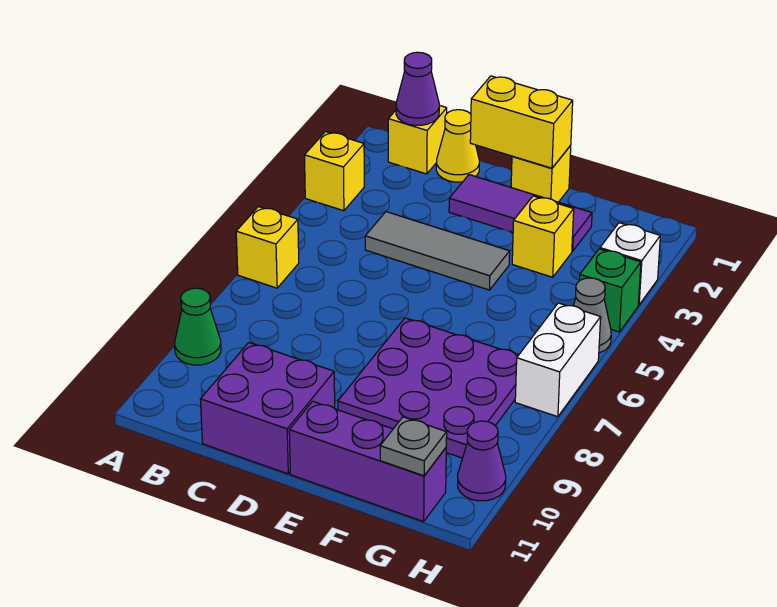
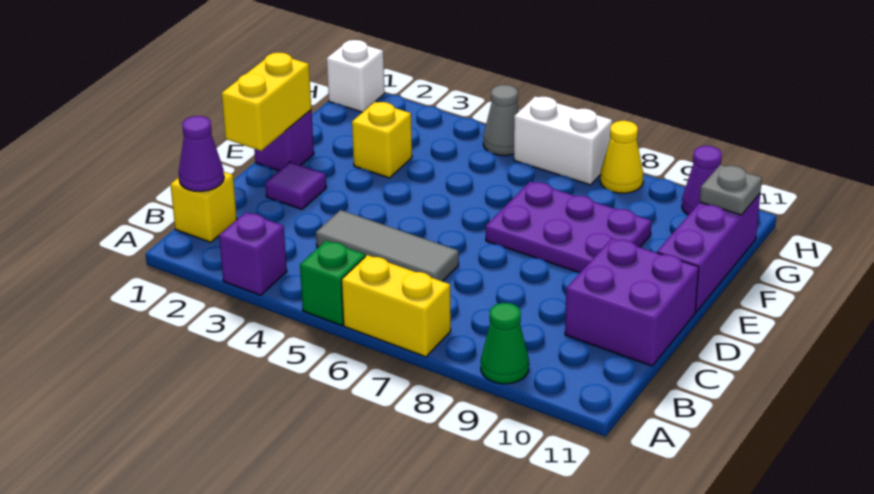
yellow 1x1 brick [304,132,364,211] -> purple 1x1 brick [219,212,287,295]
yellow 1x1 brick [236,207,299,288] -> yellow 1x2 brick [342,255,451,357]
yellow 1x1 cone [436,110,479,182] -> yellow 1x1 cone moved to [600,121,643,193]
grey 1x3 tile [365,212,510,290] -> grey 1x3 tile turned to [316,210,459,281]
purple 1x3 tile [449,175,592,251] -> purple 1x1 tile [265,162,326,209]
yellow 1x1 brick [511,146,571,202] -> purple 1x1 brick [254,110,314,171]
purple 3x3 plate [338,318,518,458] -> purple 2x3 plate [486,181,652,273]
white 1x1 brick [600,223,660,305] -> white 1x1 brick moved to [327,40,385,112]
green 1x1 brick [580,249,641,332] -> green 1x1 brick moved to [300,241,365,325]

